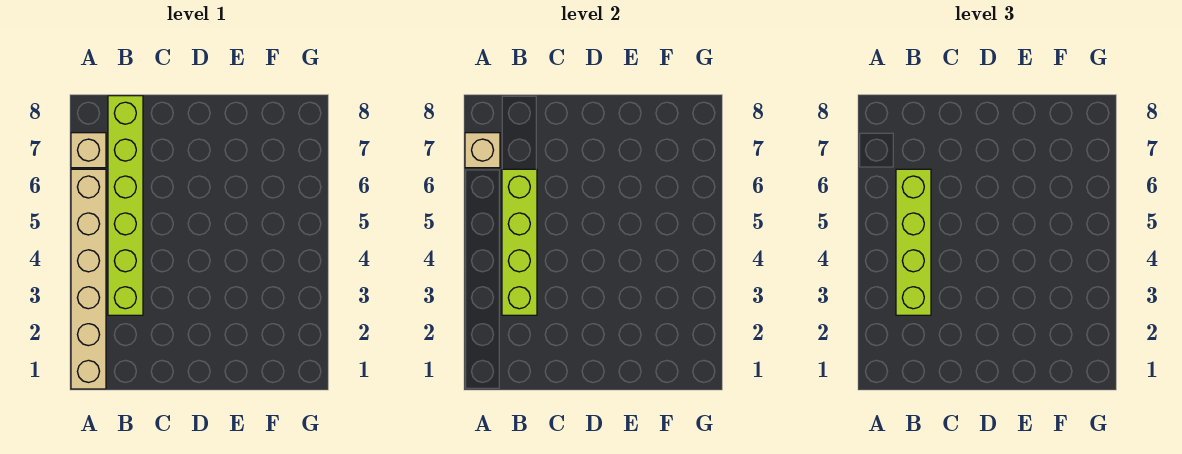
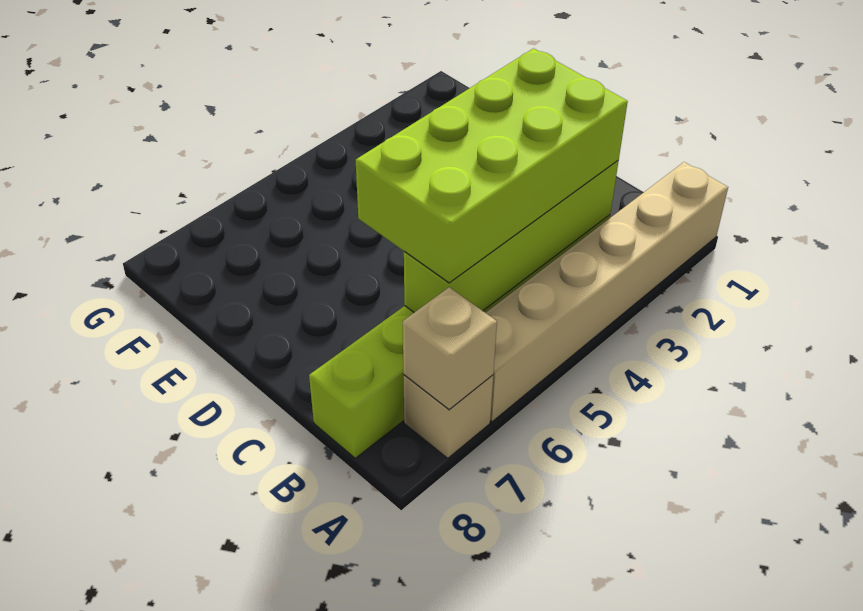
lime 1x4 brick [896,169,931,315] -> lime 2x4 brick [356,48,628,283]

